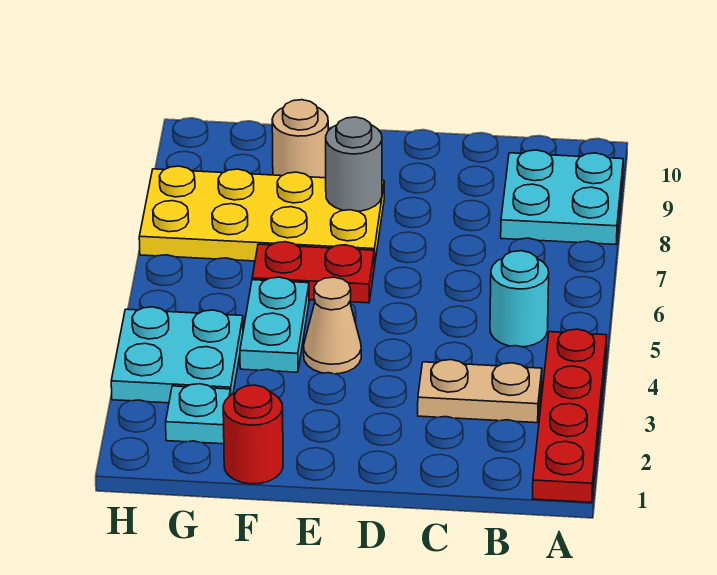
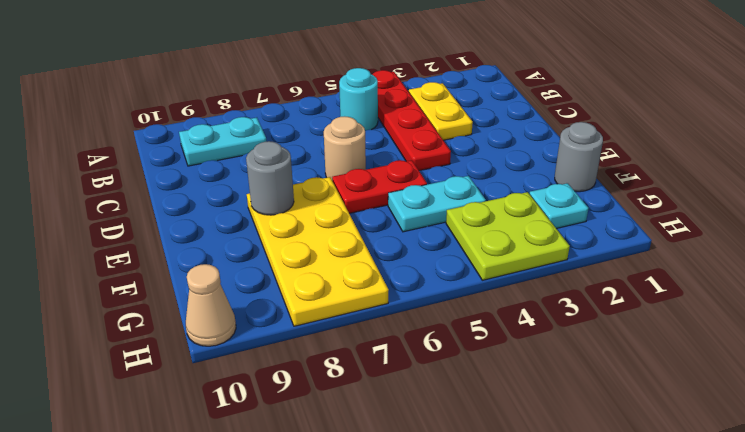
red 1x4 plate [533,329,607,502] -> red 1x4 plate turned to [372,70,451,171]
cyan 2x2 plate [501,150,623,244] -> cyan 1x2 plate [179,117,266,166]
tan 1x2 plate [418,360,542,423] -> yellow 1x2 plate [409,82,473,140]
tan 1x1 cone [304,277,361,374] -> tan 1x1 cone moved to [186,264,236,346]
red 1x2 plate [252,242,374,303] -> red 1x2 plate turned to [332,160,427,213]
red 1x1 round brick [223,385,283,484] -> grey 1x1 round brick [555,122,603,192]
tan 1x1 round brick [272,100,328,178] -> tan 1x1 round brick moved to [324,116,366,179]
cyan 2x2 plate [111,307,243,403] -> lime 2x2 plate [446,192,570,280]

